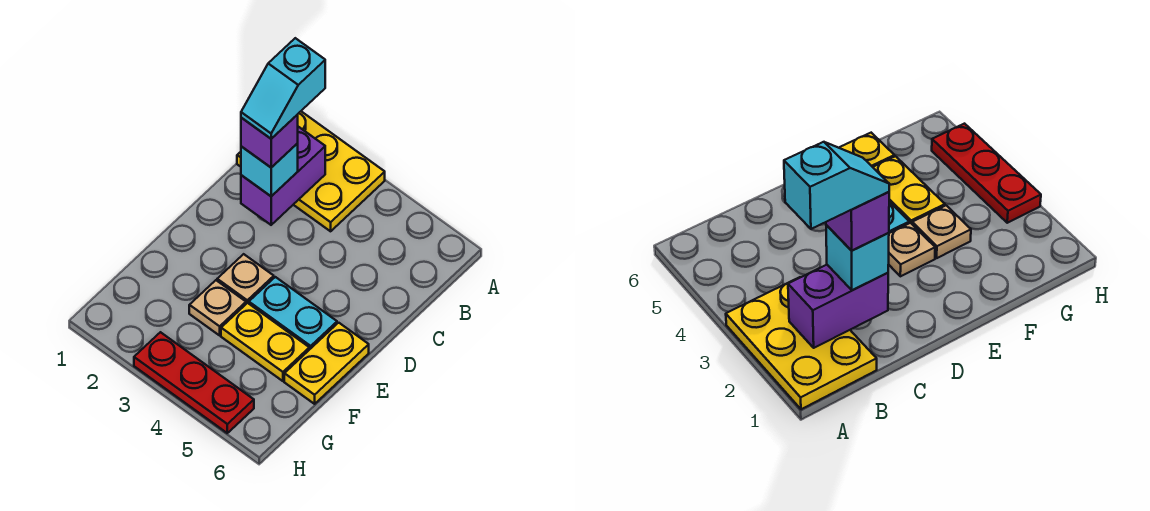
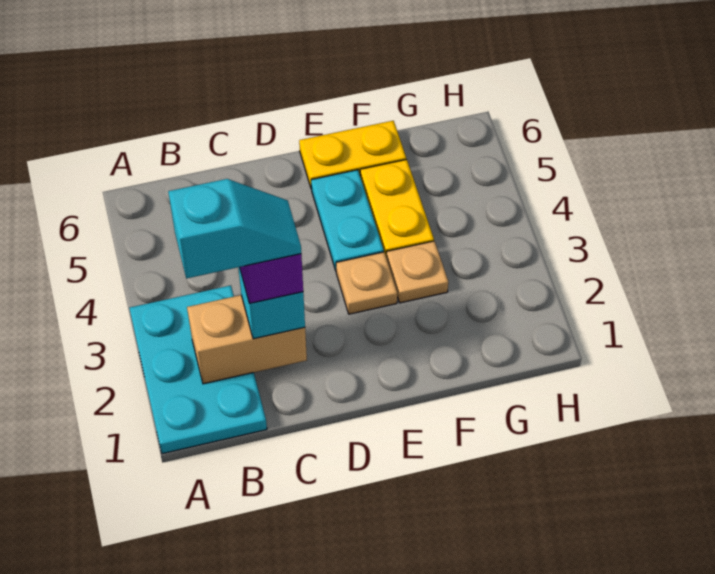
yellow 2x3 plate [237,112,385,231] -> cyan 2x3 plate [129,285,267,454]
purple 1x2 brick [241,127,325,225] -> tan 1x2 brick [187,295,307,384]
red 1x3 plate [134,332,254,433] -> none

